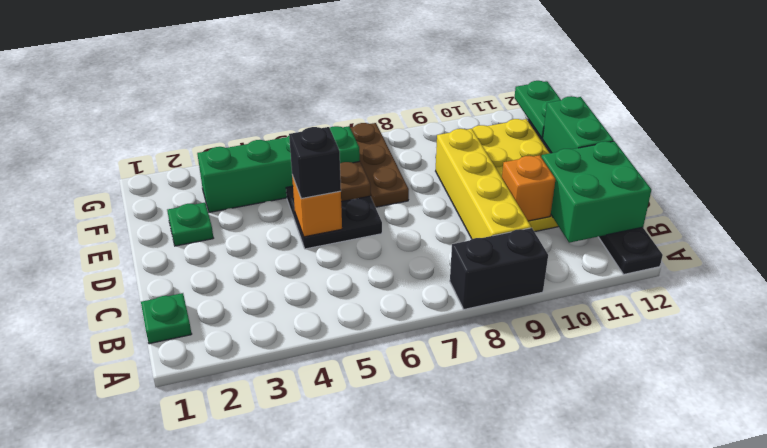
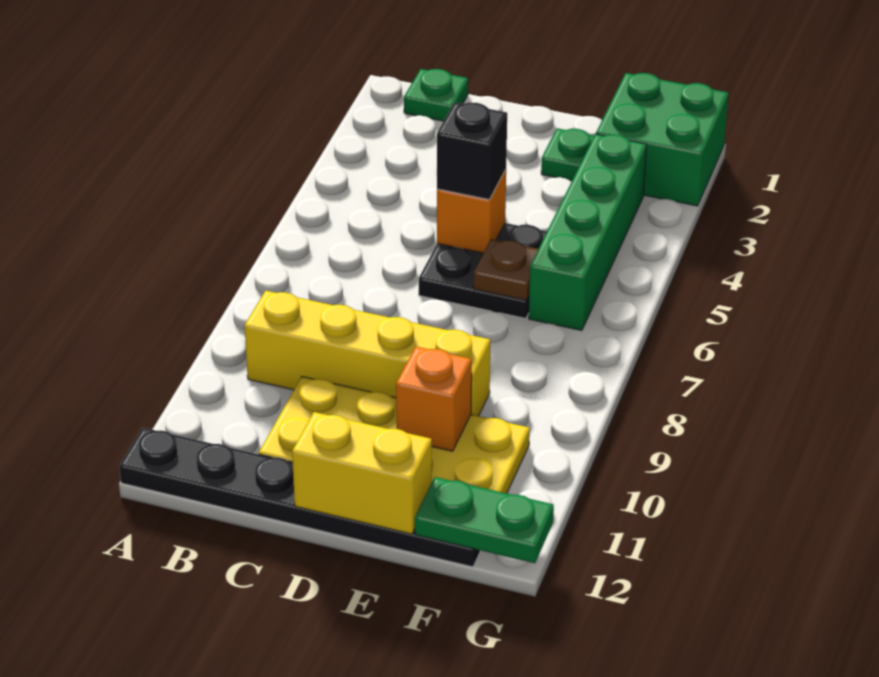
black 1x2 brick [450,228,548,309] -> none
green 2x2 brick [541,141,651,243] -> green 2x2 brick moved to [596,73,728,206]
orange 1x1 brick [502,155,556,221] -> orange 1x1 brick moved to [396,347,472,451]
green 1x2 brick [543,96,614,153] -> yellow 1x2 brick [292,412,432,534]
brown 1x3 plate [350,123,409,207] -> none

